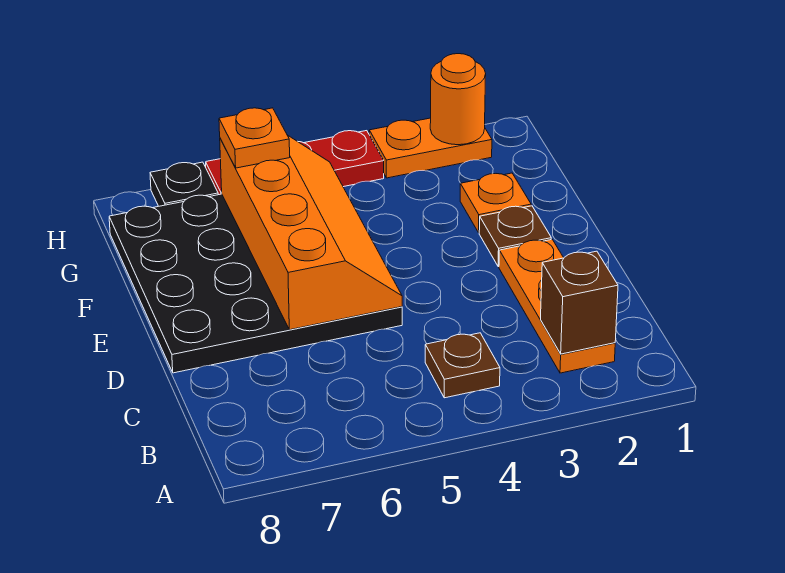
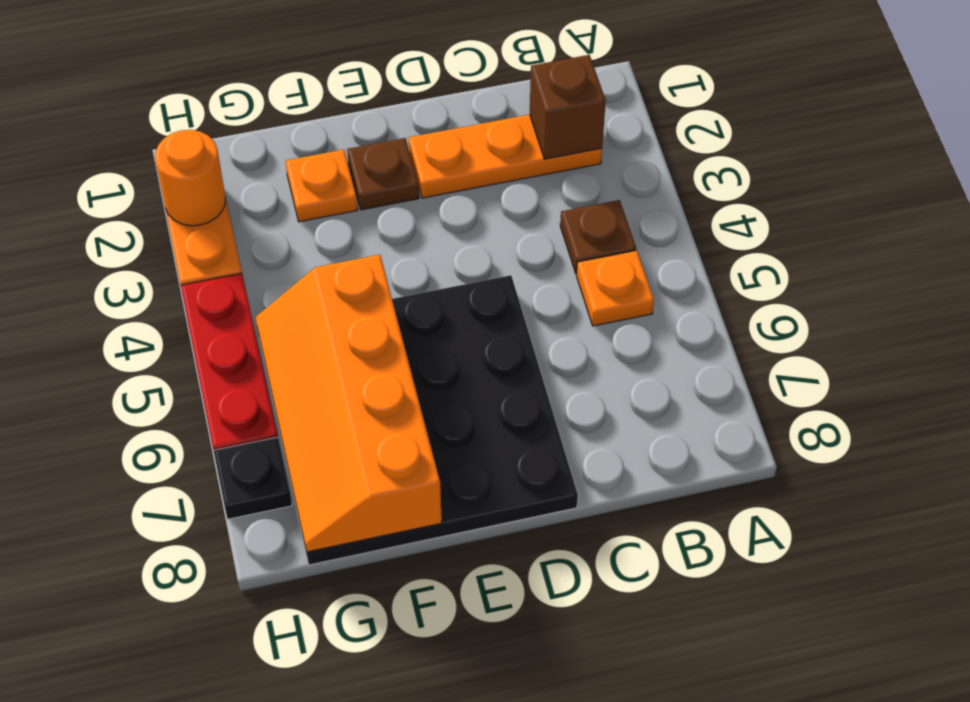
orange 2x4 slope [220,135,402,330] -> orange 2x4 slope turned to [256,255,442,552]
orange 1x1 plate [219,108,290,168] -> orange 1x1 plate moved to [577,250,654,326]

